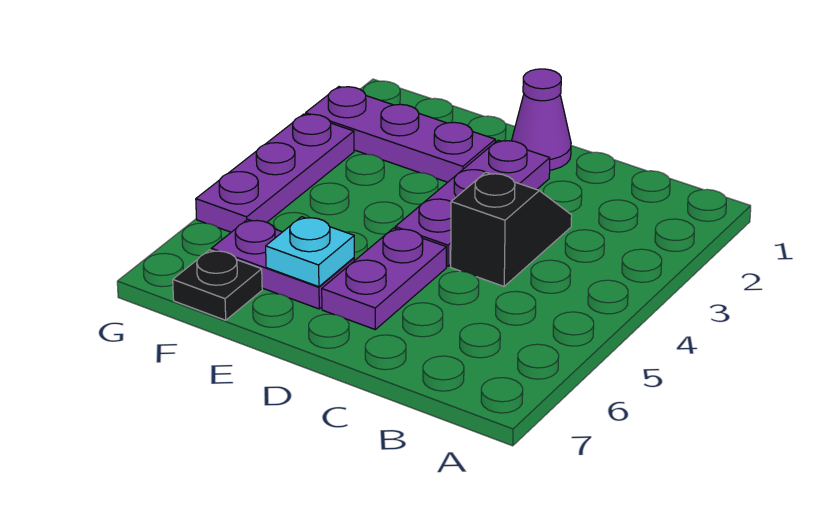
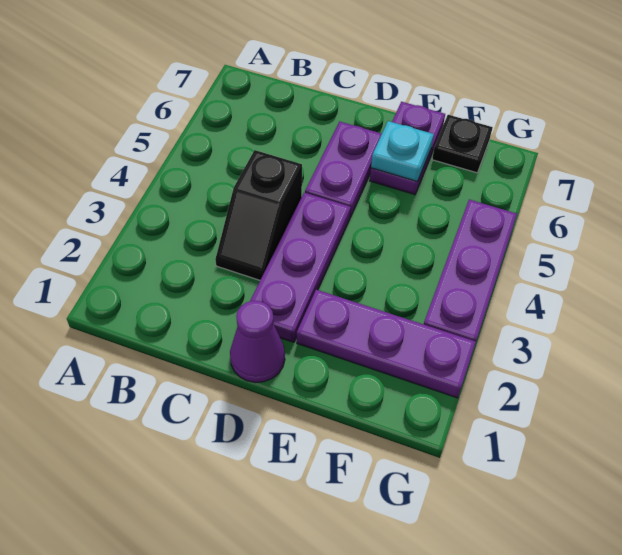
purple 1x2 plate [211,219,354,309] -> purple 1x2 plate turned to [370,102,445,195]

